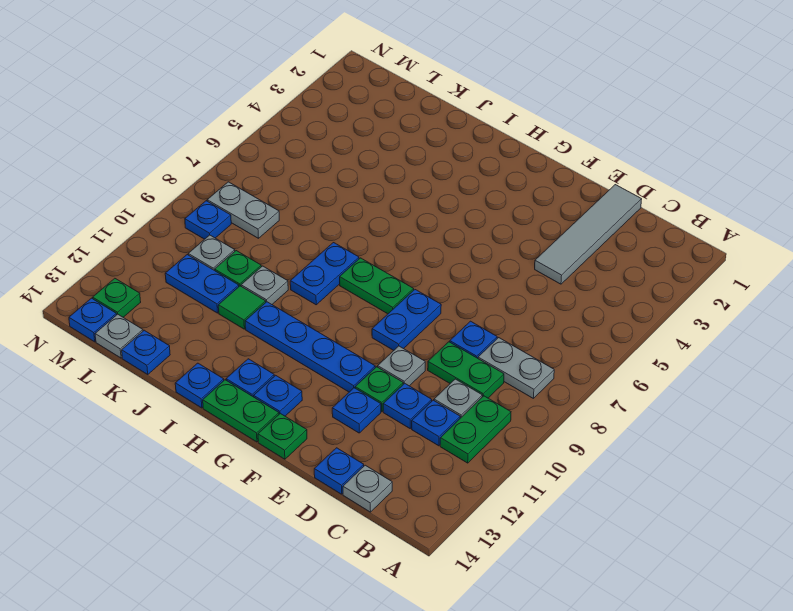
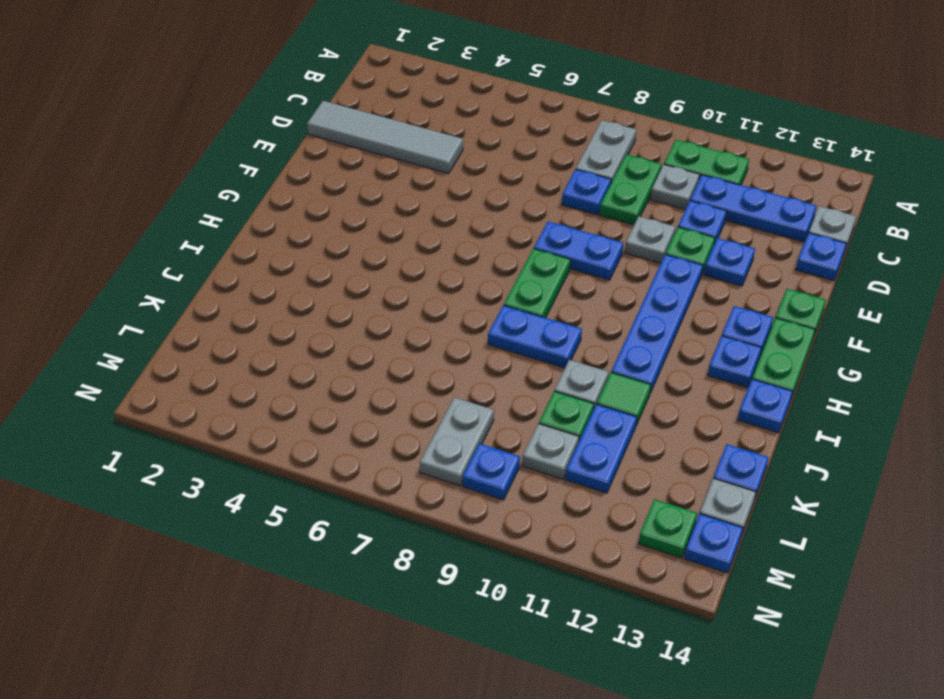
blue 1x1 plate [412,400,460,446] -> blue 1x3 plate [690,175,816,242]

